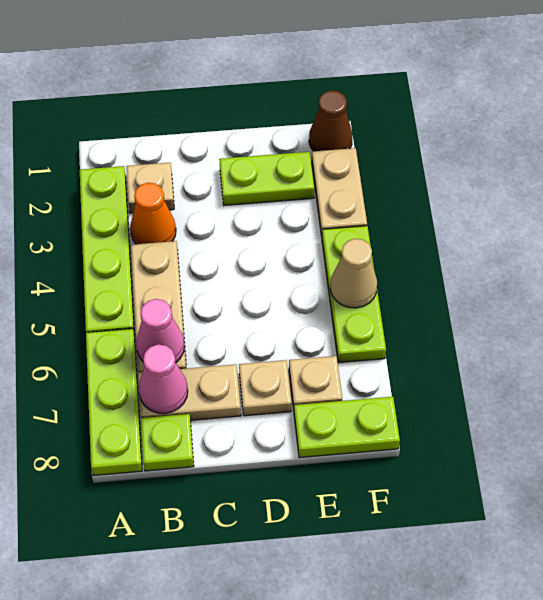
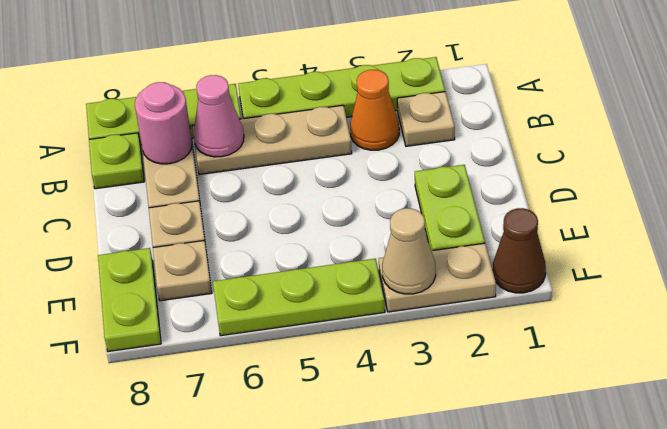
pink 1x1 cone [139,344,188,414] -> pink 1x1 round brick [135,82,192,164]
tan 1x1 cone [330,239,377,308] -> tan 1x1 cone moved to [382,208,436,294]

